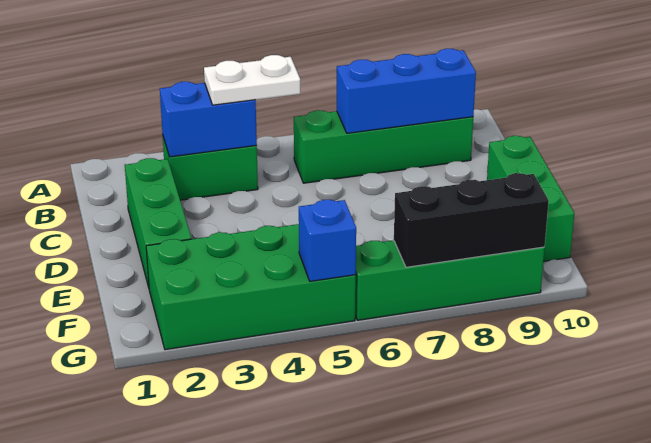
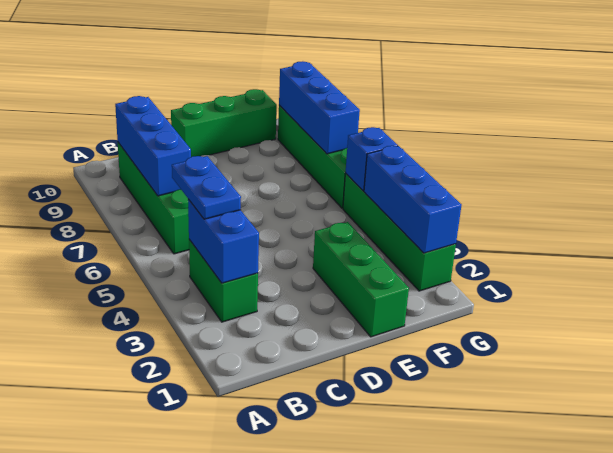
white 1x2 plate [204,55,300,105] -> blue 1x2 plate [172,156,241,219]
green 1x3 brick [125,158,191,287] -> green 1x3 brick turned to [313,222,409,337]
green 2x4 brick [146,224,356,350] -> green 1x4 brick [343,174,456,291]
none -> blue 1x3 brick [364,146,461,253]
black 1x3 brick [394,173,549,267] -> blue 1x3 brick [279,61,360,154]

